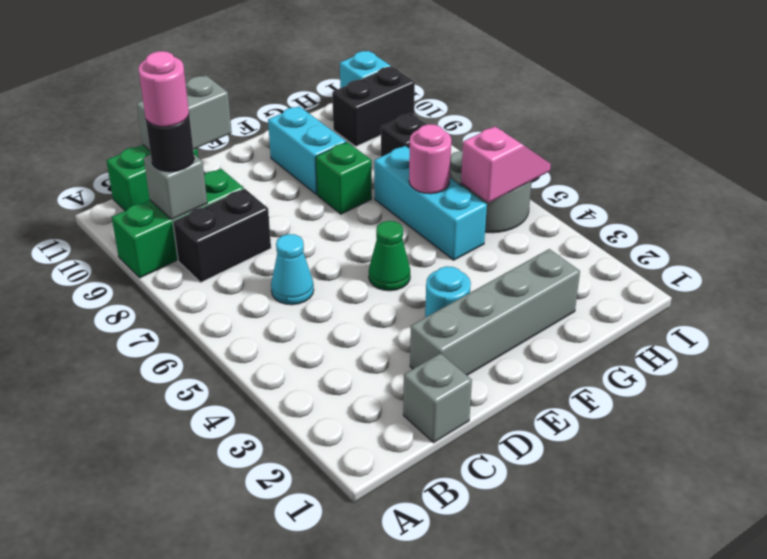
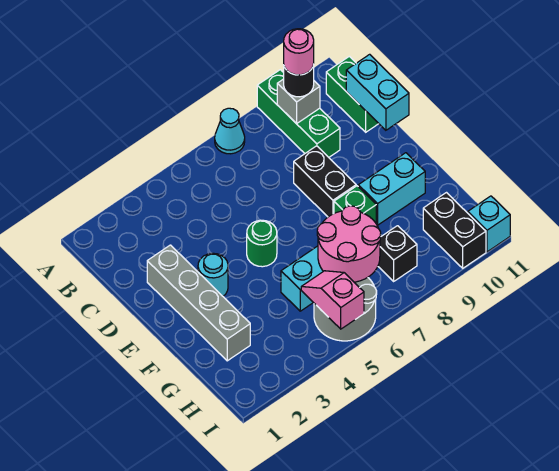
black 1x2 brick [173,189,271,282] -> black 1x2 brick moved to [294,146,356,217]
grey 1x1 brick [403,353,472,443] -> none
cyan 1x1 cone [271,234,314,305] -> cyan 1x1 cone moved to [215,108,245,154]
grey 1x2 brick [137,76,232,151] -> cyan 1x2 brick [346,54,409,130]
green 1x1 cone [369,221,410,291] -> green 1x1 round brick [247,220,277,267]
pink 1x1 round brick [409,124,451,194] -> pink 2x2 round brick [317,206,381,282]
pink 1x2 slope [461,126,551,203] -> pink 1x2 slope turned to [301,271,364,329]

